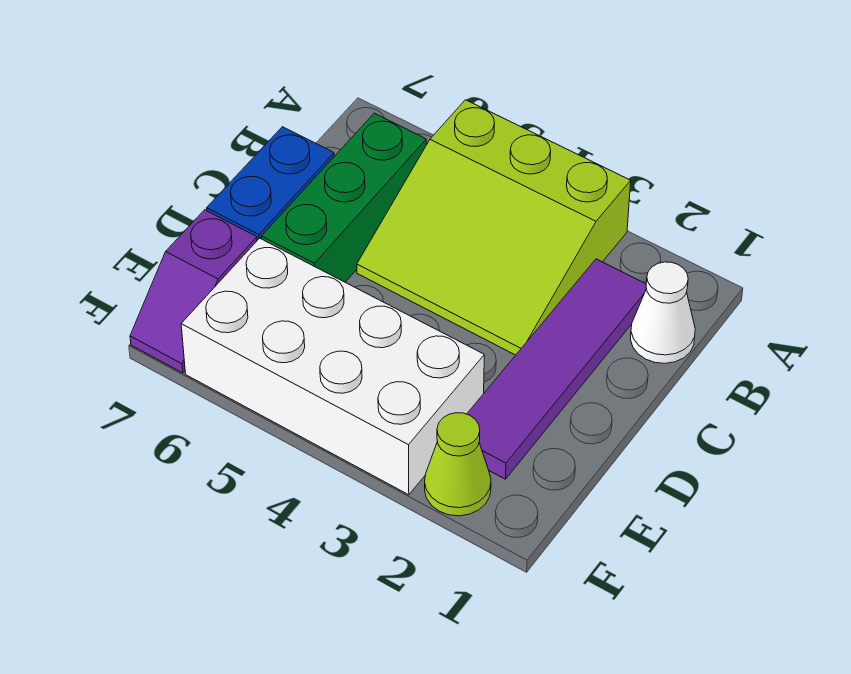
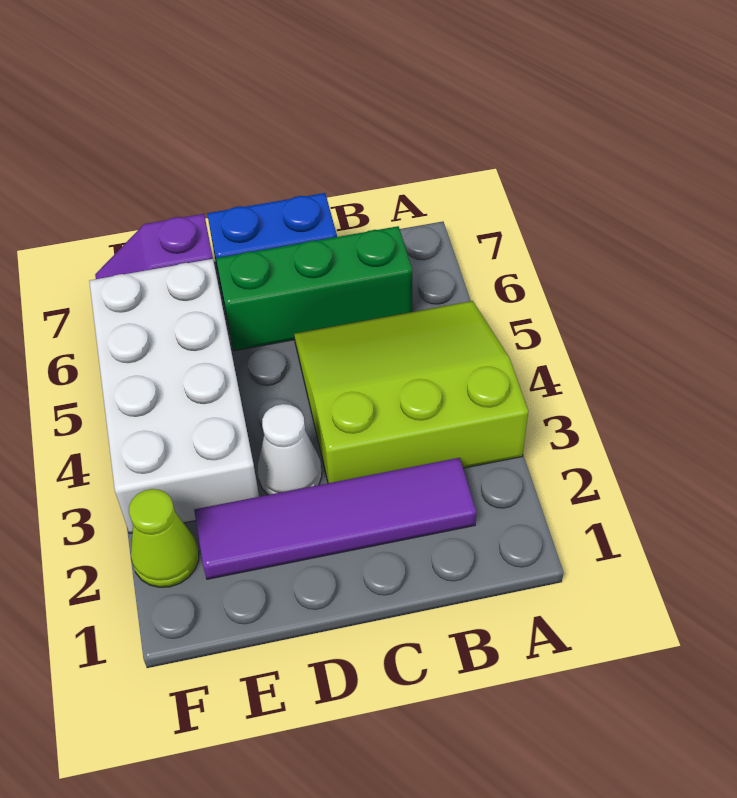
lime 3x3 slope [357,100,631,355] -> lime 3x3 slope turned to [294,301,528,483]
white 1x1 cone [630,262,695,363] -> white 1x1 cone moved to [258,404,322,495]

